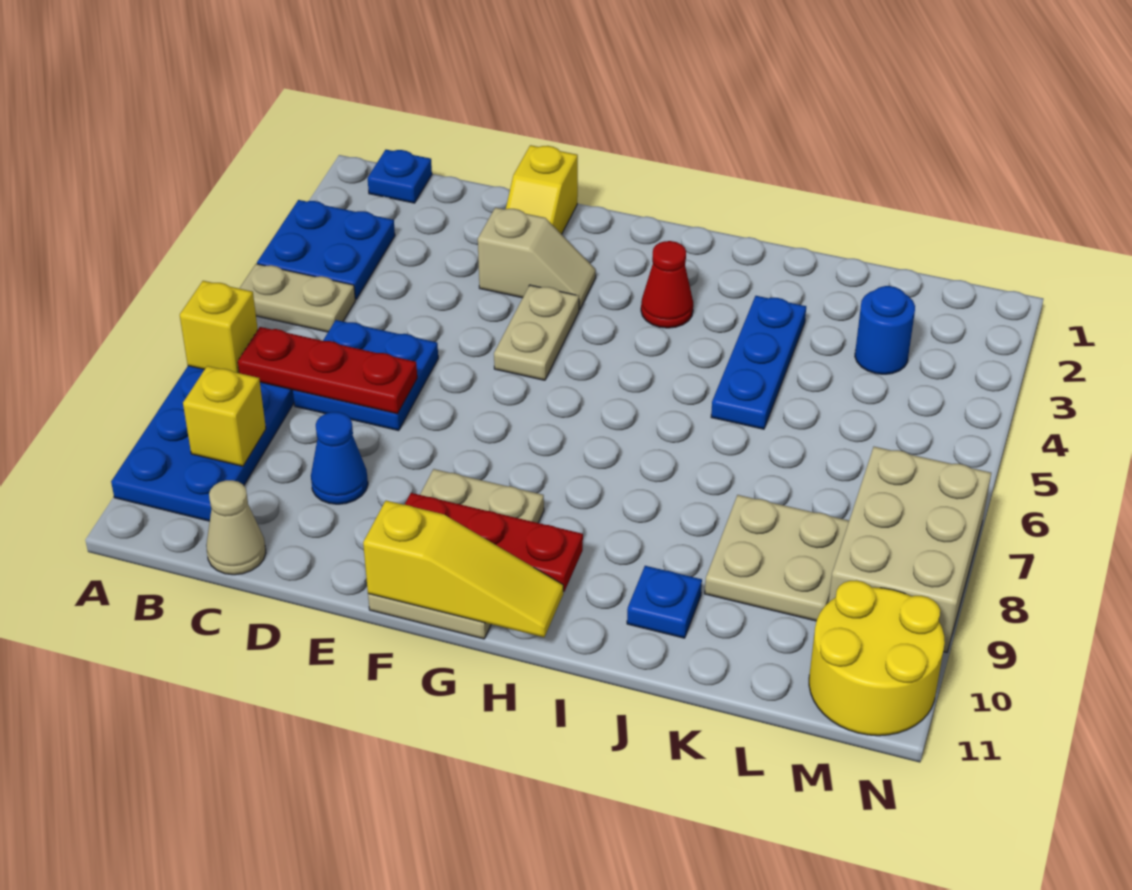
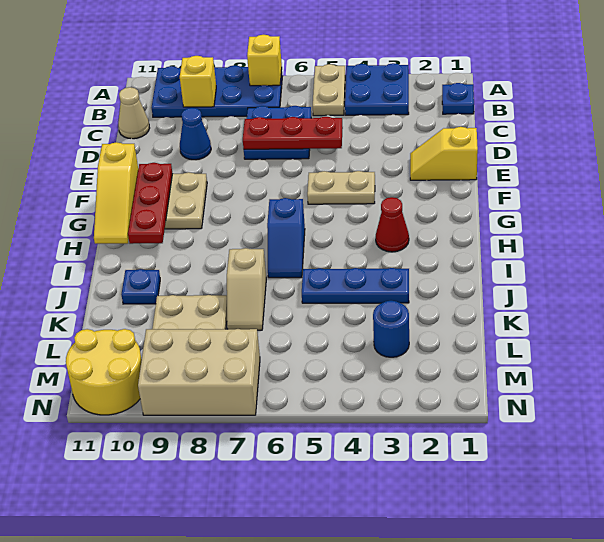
red 1x3 plate [238,327,417,414] -> red 1x3 plate turned to [243,117,343,149]
tan 1x2 slope [478,208,596,310] -> tan 1x2 slope moved to [227,248,266,330]
none -> blue 1x2 slope [267,198,305,278]

